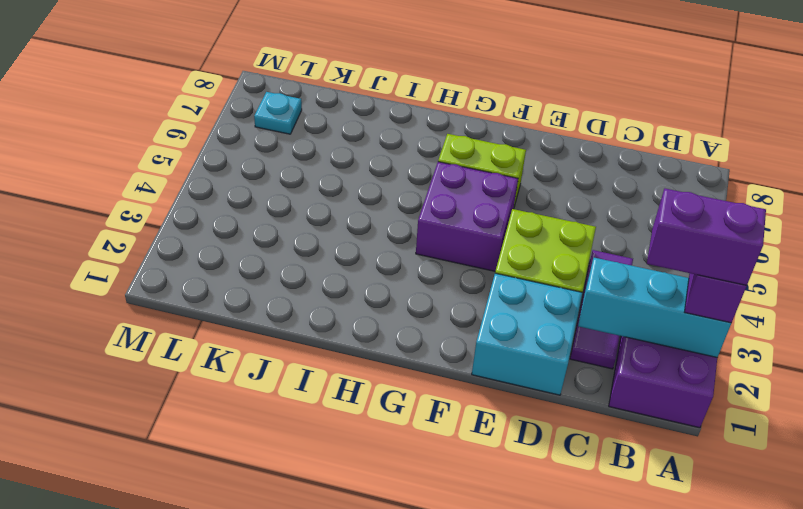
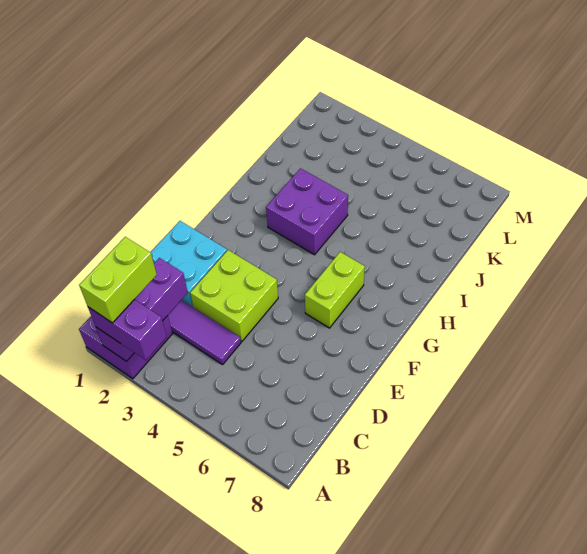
cyan 1x3 brick [578,258,731,358] -> purple 1x3 brick [96,258,188,361]
purple 1x2 brick [647,189,766,286] -> lime 1x2 brick [79,237,157,323]
purple 2x2 brick [416,162,518,271] -> purple 2x2 brick moved to [266,168,348,255]
cyan 1x1 plate [254,92,302,134] -> none

